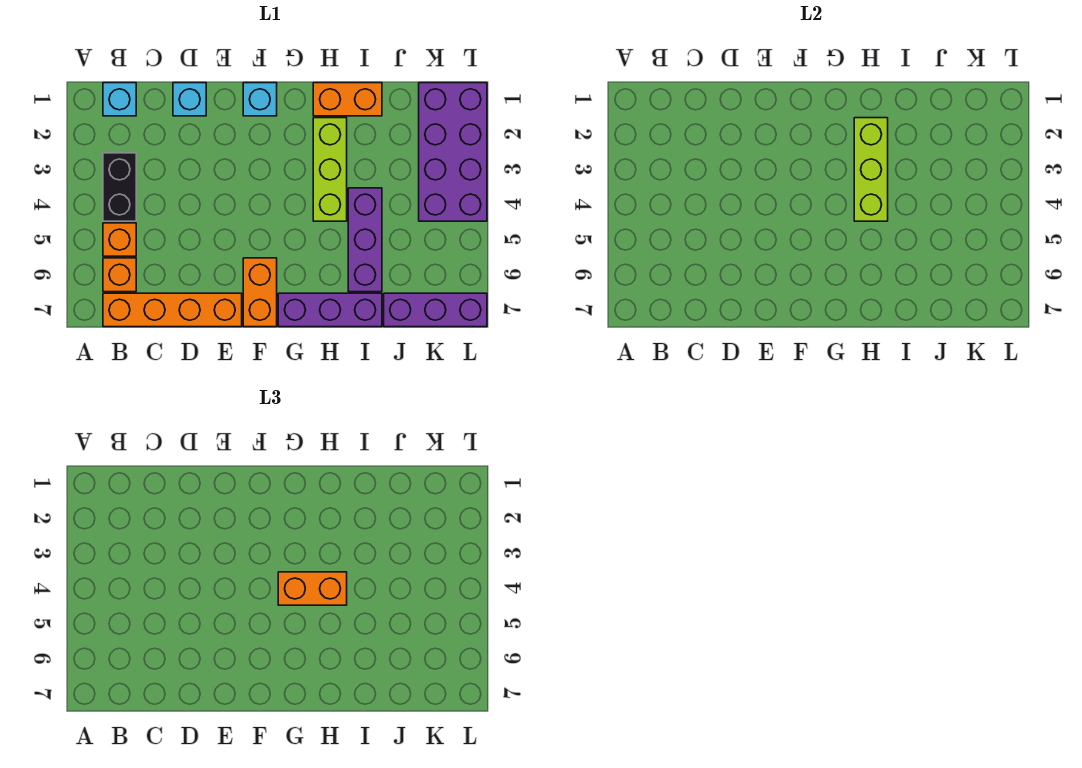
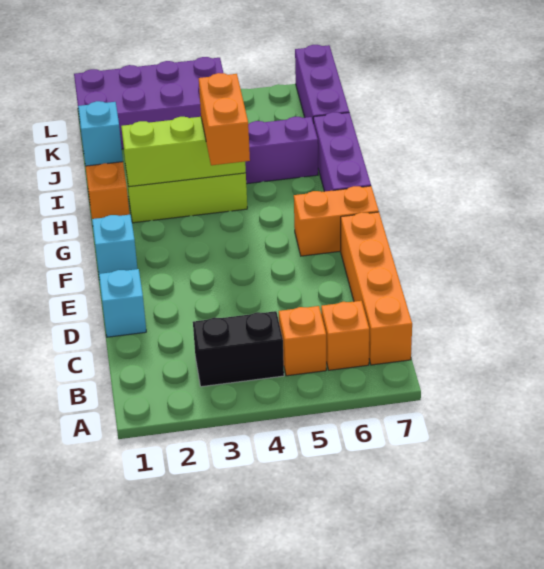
cyan 1x1 brick [103,83,136,116] -> cyan 1x1 brick moved to [78,101,123,166]

